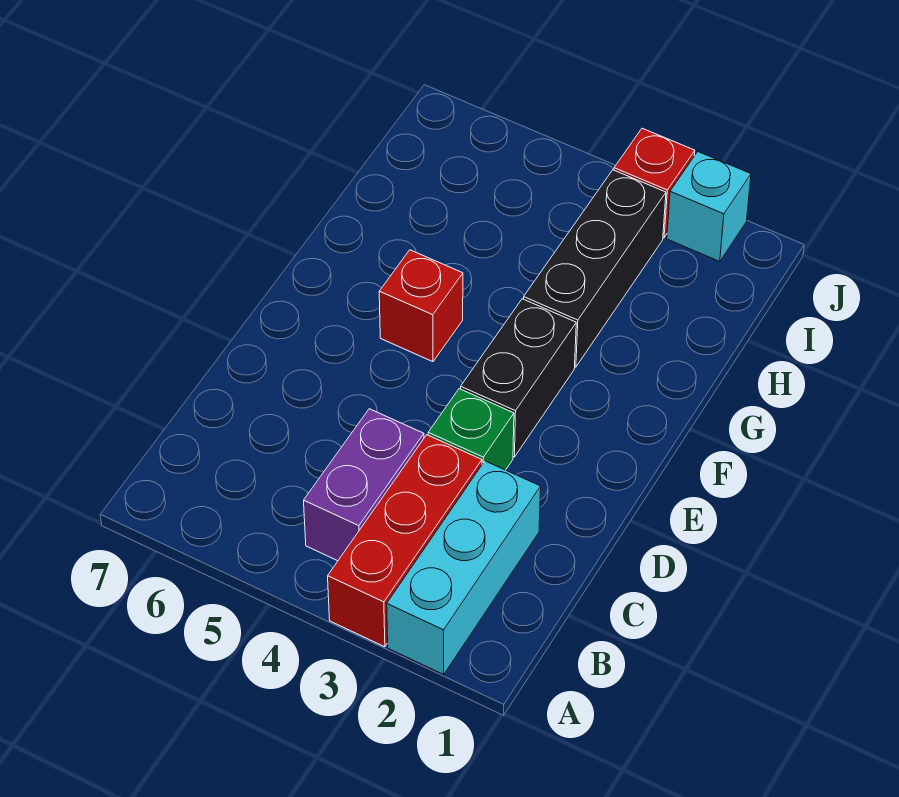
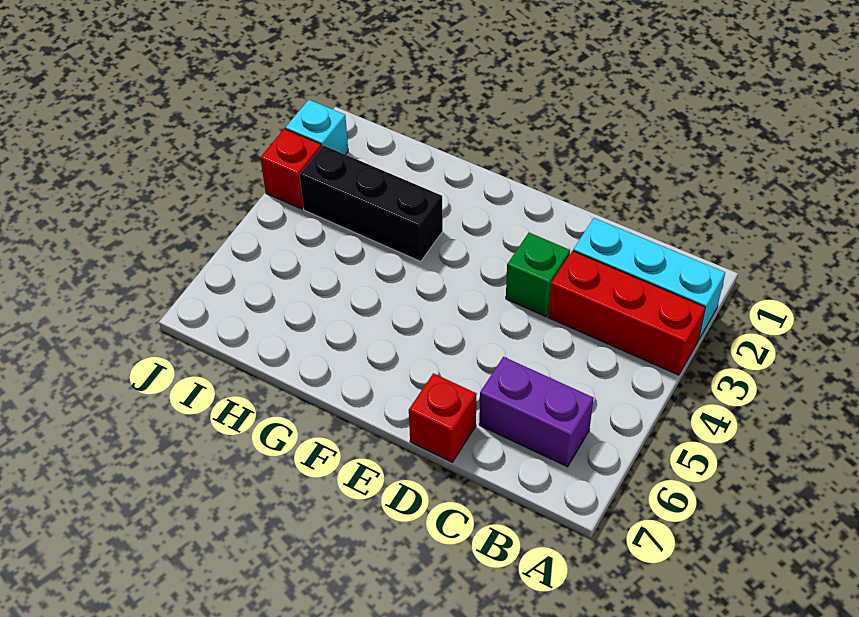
purple 1x2 brick [304,409,424,561] -> purple 1x2 brick moved to [479,357,594,467]
black 1x2 brick [461,299,576,457] -> none
red 1x1 brick [379,250,463,362] -> red 1x1 brick moved to [409,373,477,462]

